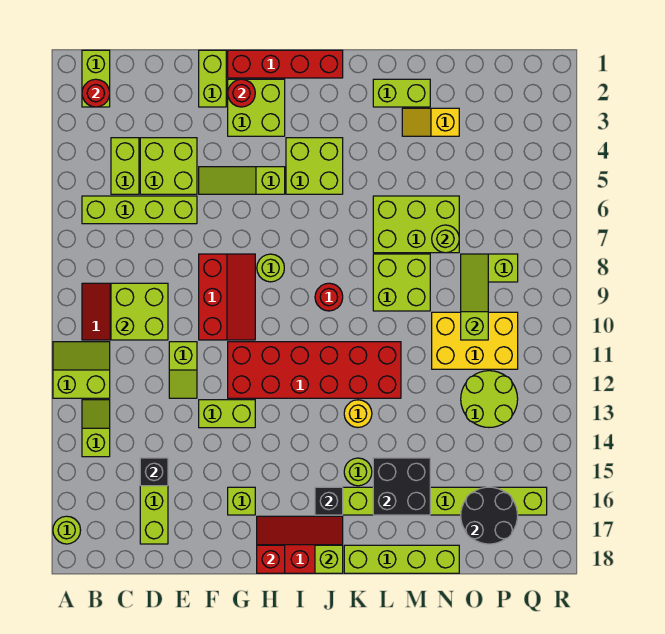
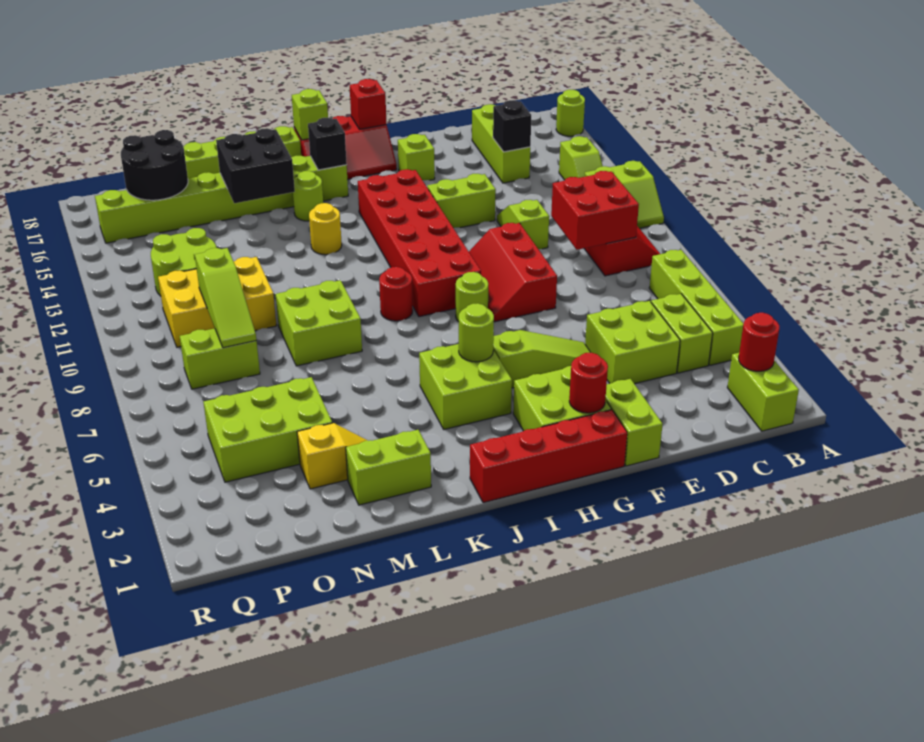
lime 1x4 brick [82,196,197,224] -> lime 1x4 brick turned to [649,250,743,365]
lime 2x2 brick [111,283,168,340] -> red 2x2 brick [551,171,639,250]
red 2x6 brick [228,342,401,398] -> red 2x6 brick turned to [358,169,481,317]
lime 2x3 brick [373,196,459,253] -> lime 2x3 brick moved to [203,377,332,482]
lime 1x1 round brick [432,225,459,253] -> lime 1x1 round brick moved to [459,303,494,362]

